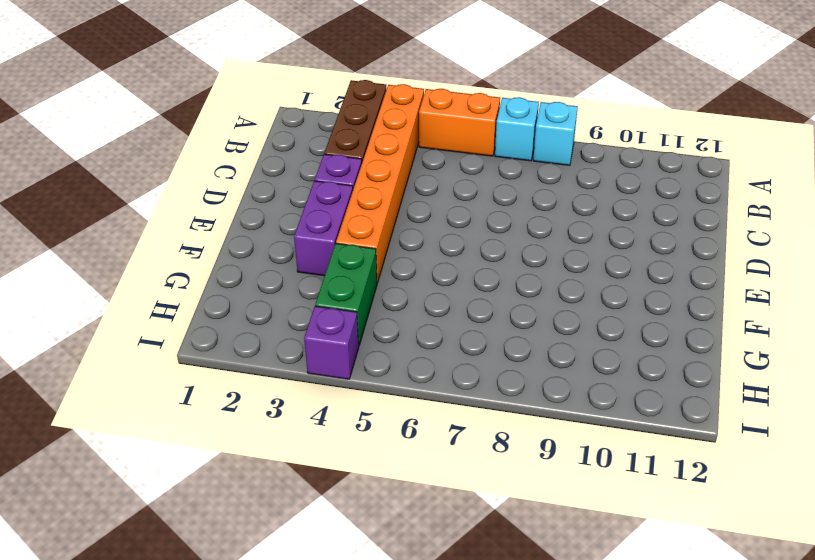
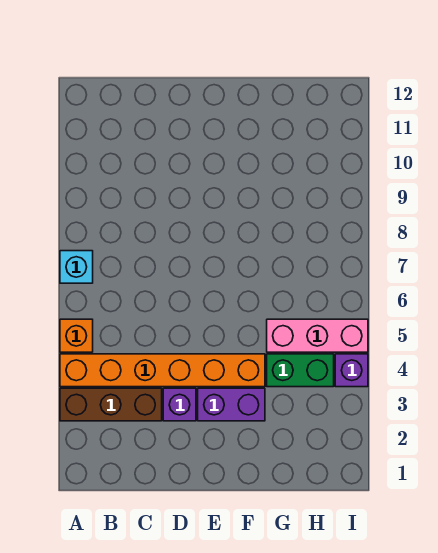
orange 1x2 brick [419,89,500,156] -> orange 1x1 brick [60,319,93,352]
cyan 1x1 brick [533,102,578,165] -> none
none -> pink 1x3 brick [267,319,368,352]

